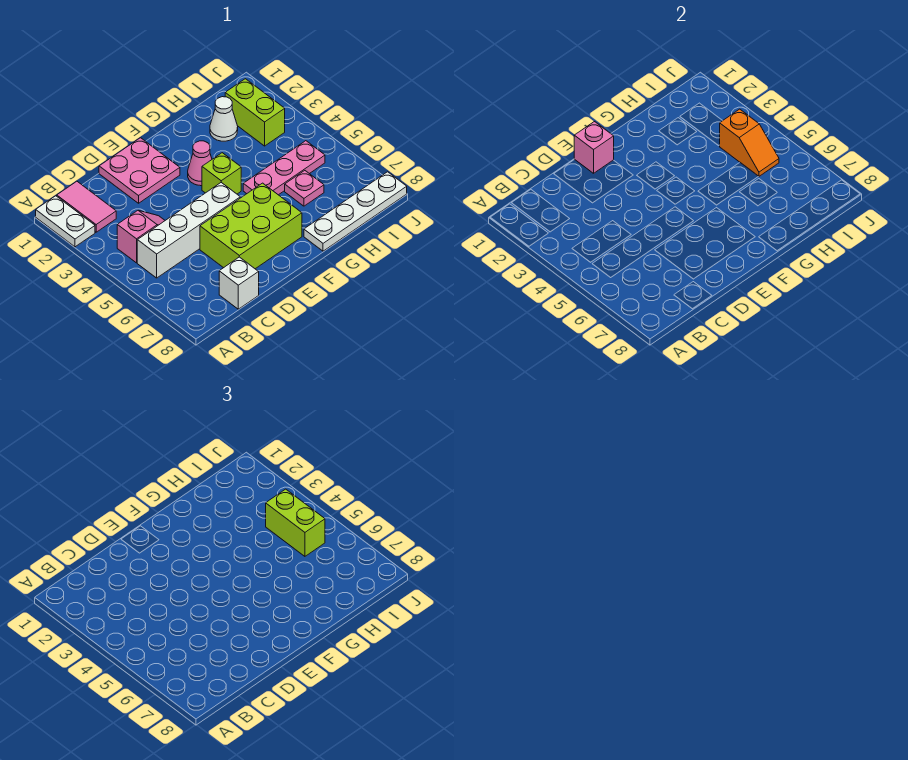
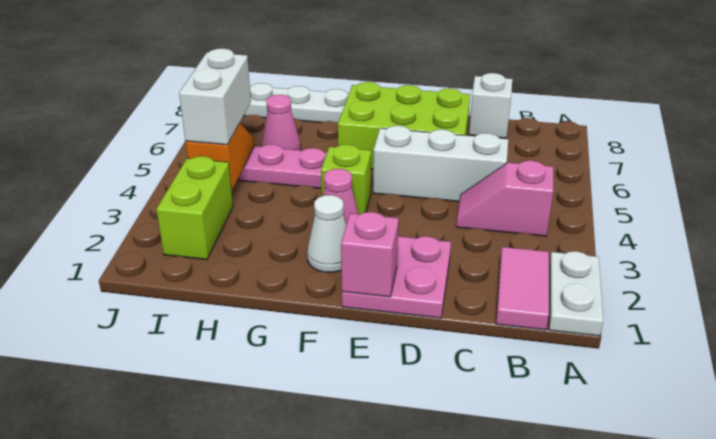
white 1x4 brick [137,183,240,278] -> white 1x3 brick [373,126,508,201]
white 1x1 cone [210,97,238,141] -> white 1x1 cone moved to [307,195,346,272]
pink 1x1 plate [285,171,324,206] -> pink 1x1 cone [262,95,301,150]
lime 1x2 brick [266,489,325,556] -> white 1x2 brick [179,49,251,145]

